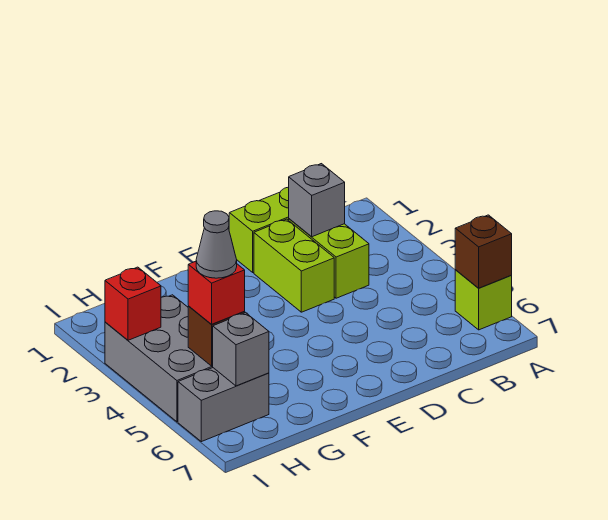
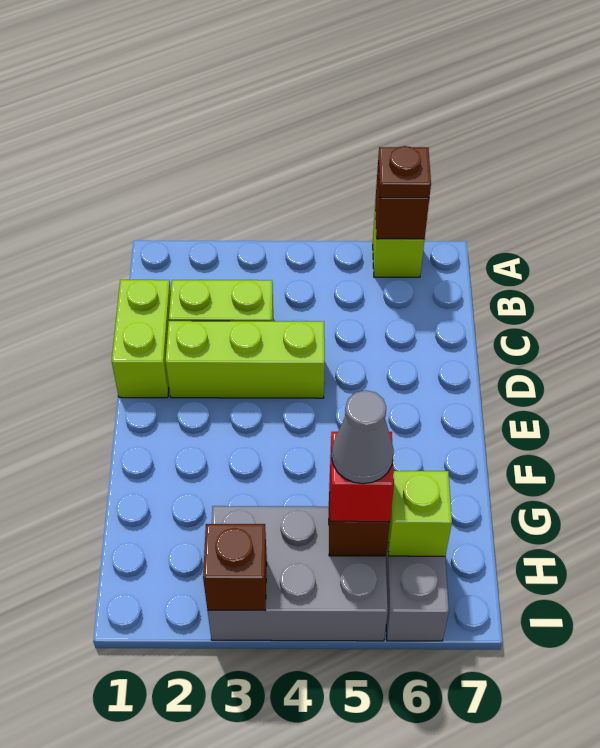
none -> brown 1x1 plate [378,146,431,198]
grey 1x1 brick [289,164,345,237] -> none
lime 1x2 brick [254,219,334,312] -> lime 1x3 brick [165,321,325,398]
grey 1x1 brick [213,313,269,386] -> lime 1x1 brick [388,471,452,556]
red 1x1 brick [105,267,161,340] -> brown 1x1 brick [203,524,267,611]

